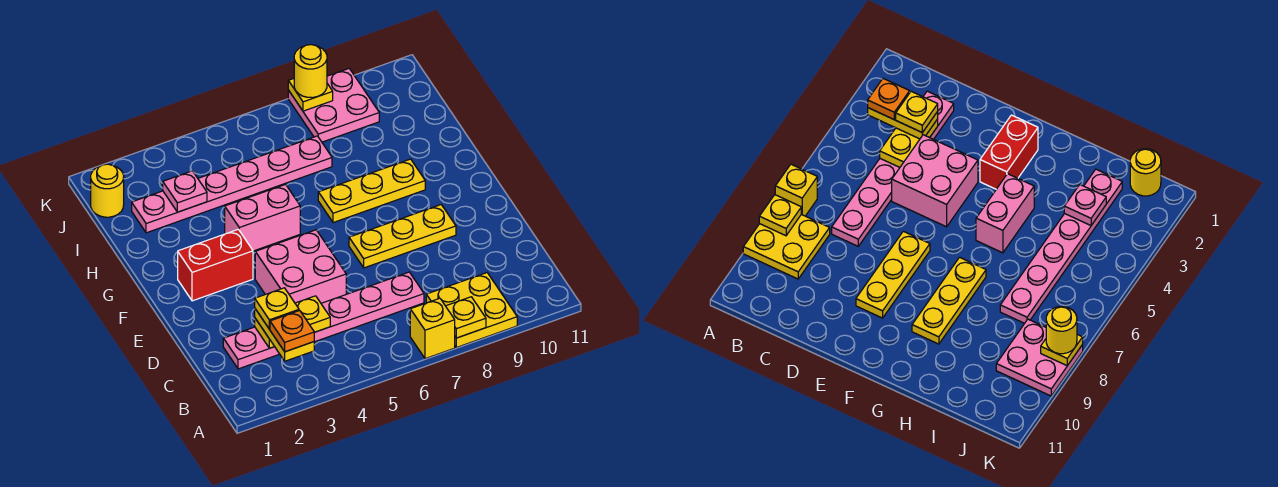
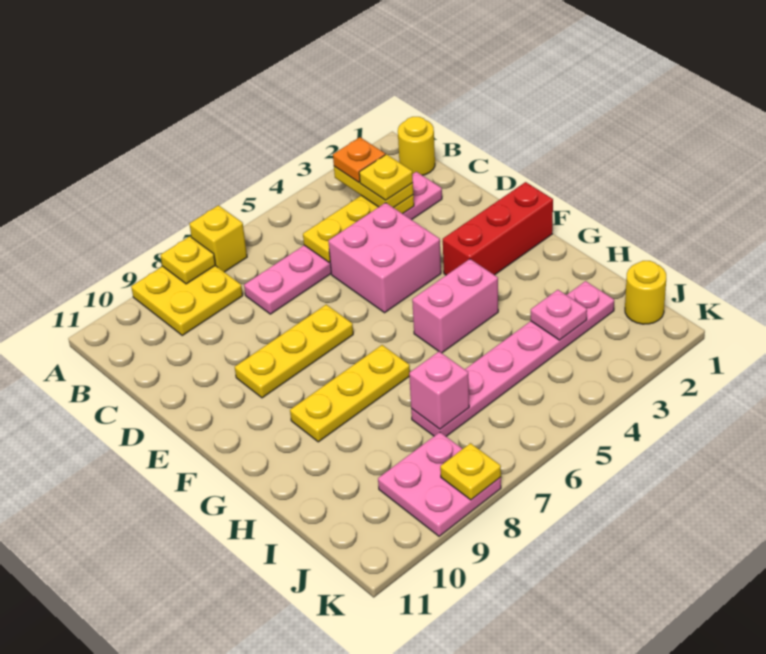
yellow 1x2 plate [255,296,330,348] -> yellow 1x3 plate [303,195,414,262]
red 1x2 brick [178,229,253,301] -> red 1x3 brick [443,182,553,275]
none -> pink 1x1 brick [409,352,469,429]
yellow 1x1 round brick [294,45,327,98] -> yellow 1x1 round brick moved to [398,117,435,175]

